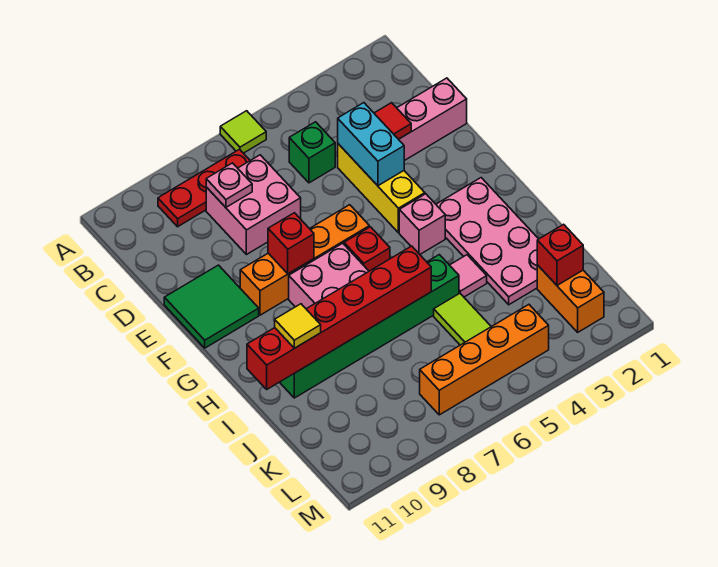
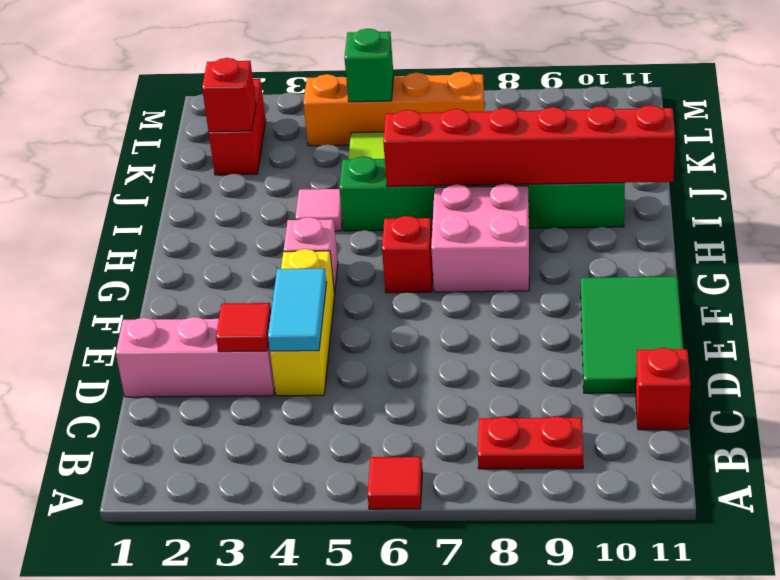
lime 1x1 tile [220,111,266,153] -> red 1x1 tile [368,457,422,509]
red 1x3 plate [158,149,250,227] -> red 1x2 plate [478,416,583,469]
green 1x1 brick [289,122,335,183] -> green 1x1 brick moved to [345,29,394,102]
pink 2x2 brick [206,155,301,255] -> none
pink 1x1 plate [206,163,252,207] -> none
cyan 1x2 brick [338,103,404,186] -> cyan 1x2 tile [268,269,327,351]
green 2x2 tile [164,265,259,348] -> green 2x3 tile [581,276,684,393]
orange 1x4 brick [240,205,369,315] -> none
red 1x1 brick [268,213,314,274] -> red 1x1 brick moved to [636,348,691,430]
pink 2x4 plate [436,178,538,305] -> none
yellow 1x1 tile [275,304,321,348] -> none
orange 1x2 brick [537,265,604,332] -> red 1x2 brick [209,79,266,175]

